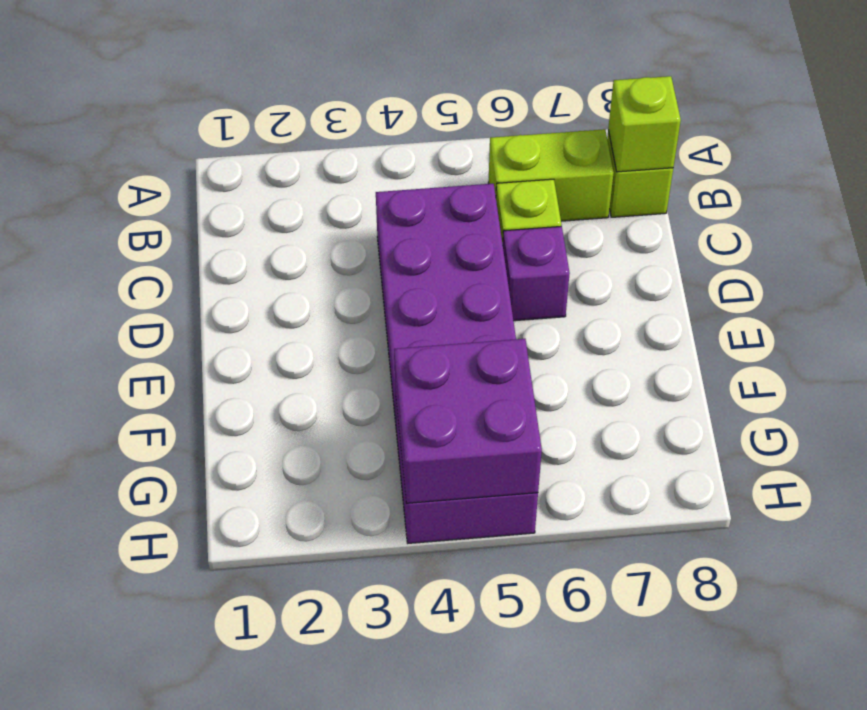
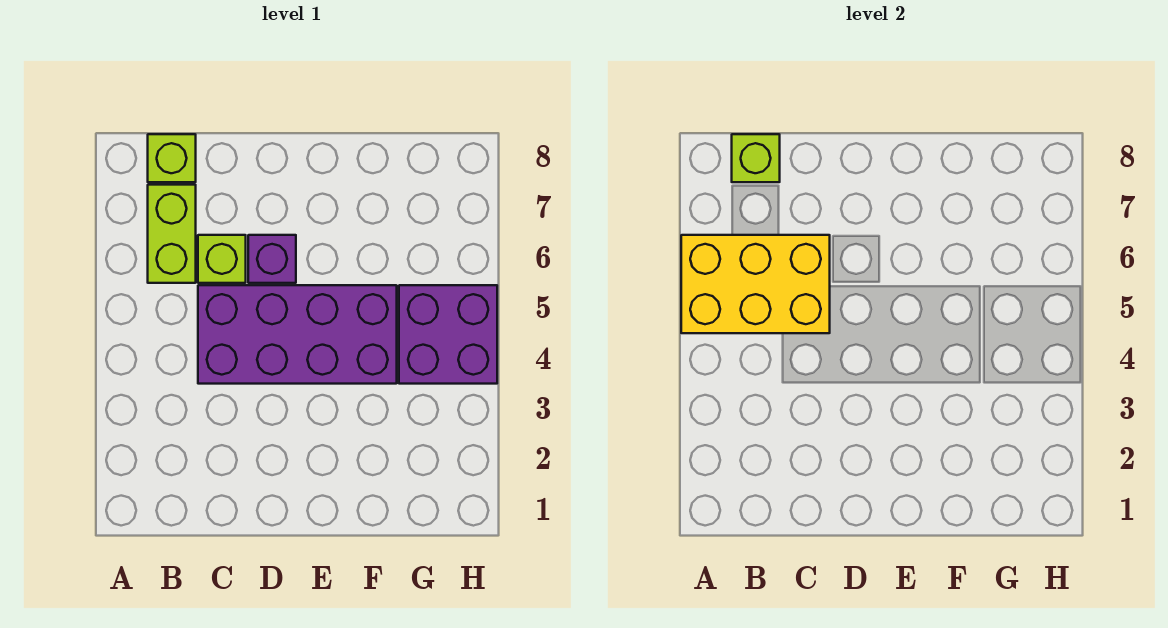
none -> yellow 2x3 brick [681,235,830,333]
purple 2x2 brick [394,339,542,503] -> none

